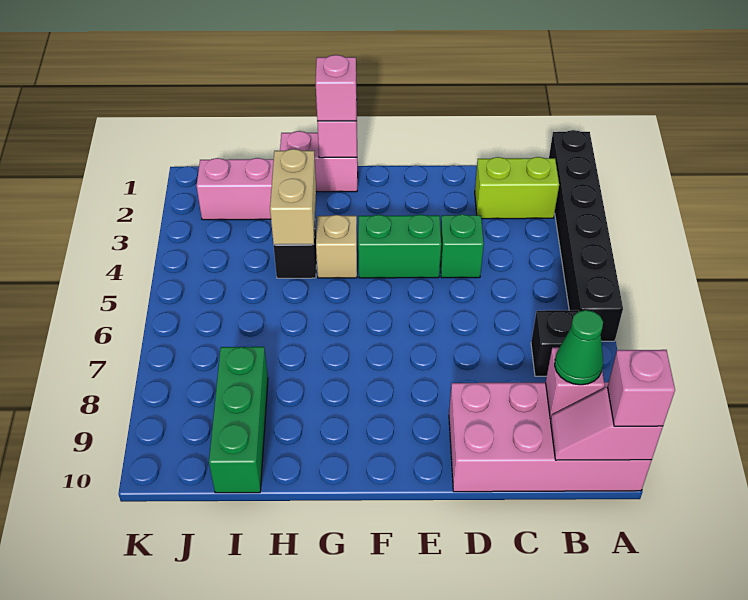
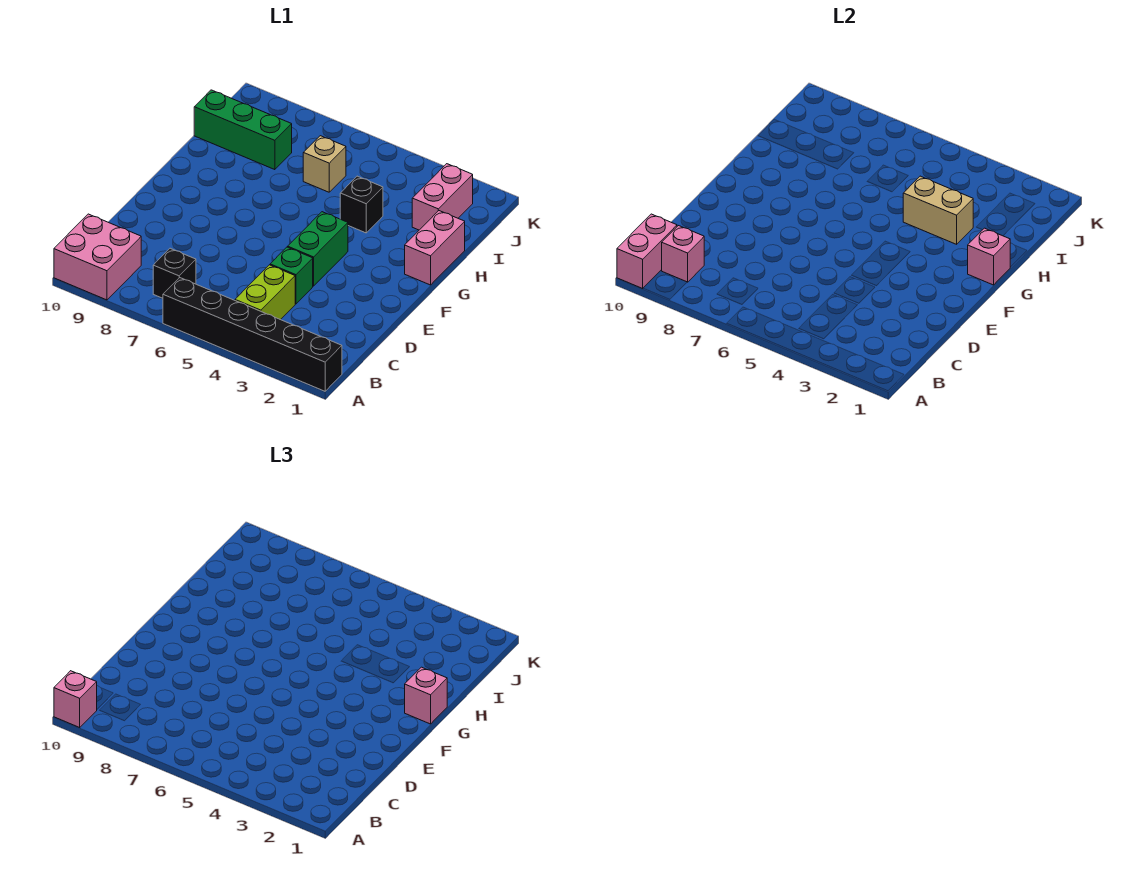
pink 2x4 brick [449,382,652,492] -> pink 2x2 brick [54,214,141,300]
pink 1x2 slope [551,387,663,460] -> pink 1x2 brick [617,214,677,288]
lime 1x2 brick [475,157,559,219] -> lime 1x2 brick moved to [235,265,295,320]
green 1x1 cone [555,310,603,385] -> none
tan 1x1 brick [316,215,357,278] -> tan 1x1 brick moved to [303,136,346,192]

